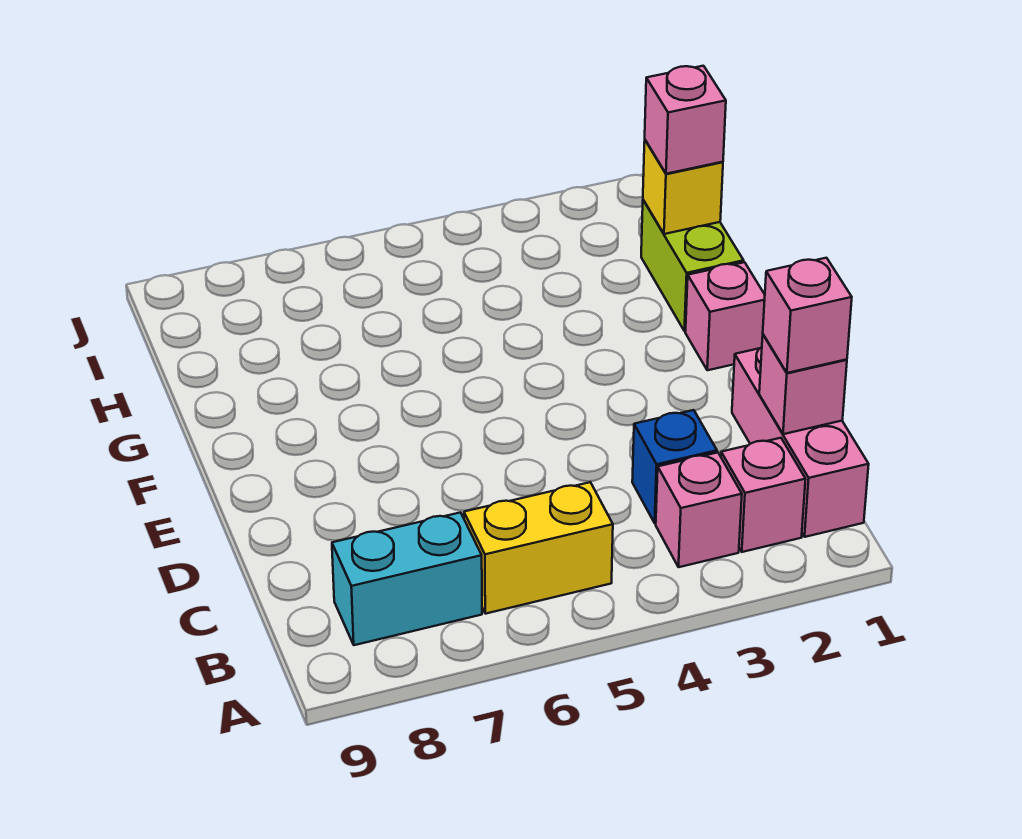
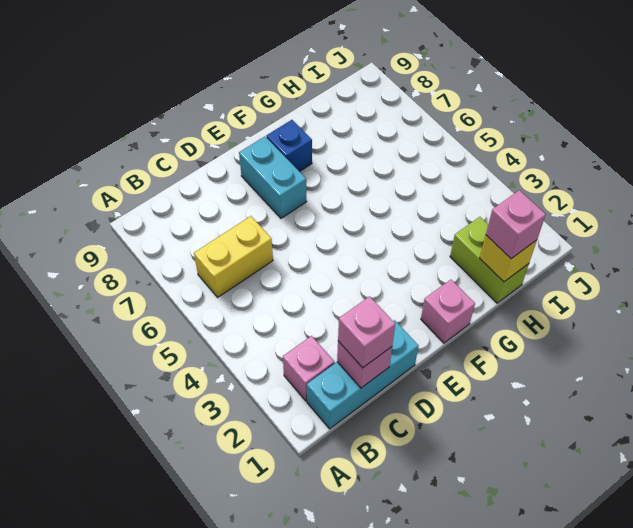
pink 1x3 brick [732,347,869,537] -> cyan 1x3 brick [307,320,418,429]
pink 1x1 brick [656,453,742,567] -> none
yellow 1x2 brick [464,482,613,614] -> yellow 1x2 brick turned to [194,216,273,297]
cyan 1x2 brick [332,513,482,645] -> cyan 1x2 brick moved to [239,136,306,218]
blue 1x1 brick [632,410,717,523] -> blue 1x1 brick moved to [266,120,312,172]
lime 1x2 brick [641,200,744,331] -> lime 1x2 brick turned to [450,217,529,303]

